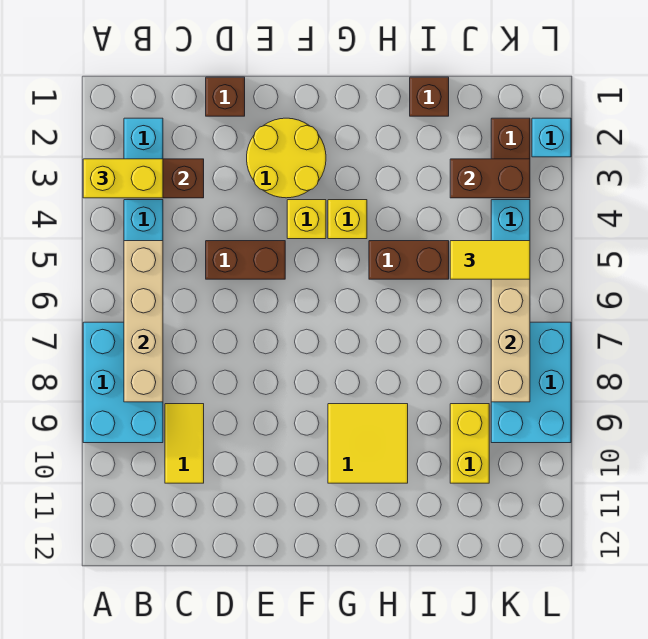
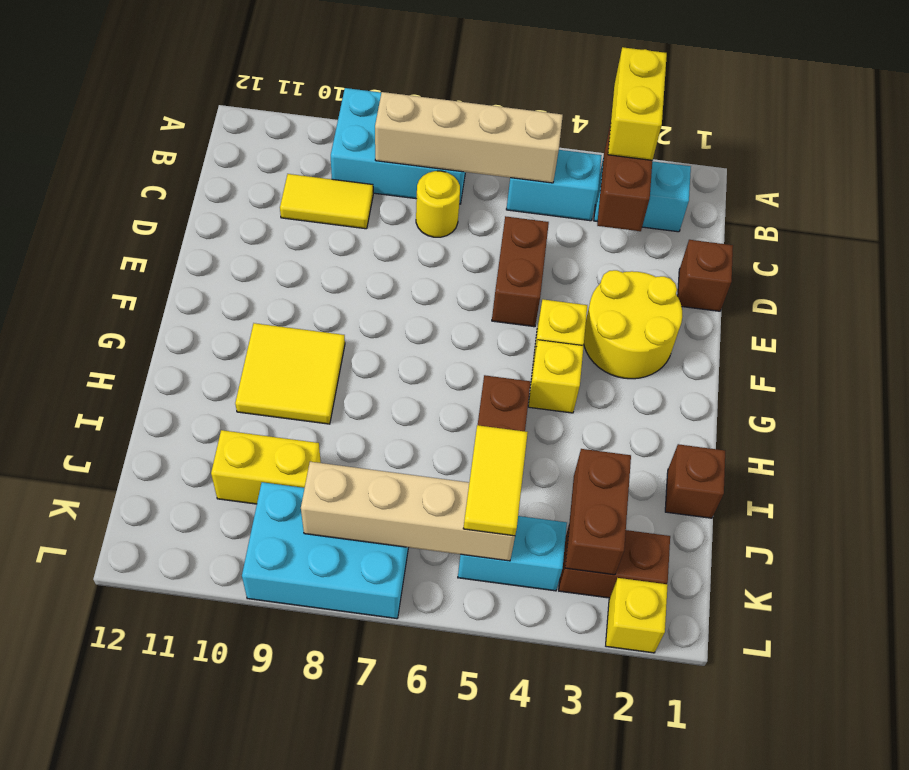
none -> yellow 1x1 round brick [416,171,460,237]
cyan 1x1 brick [532,118,571,157] -> yellow 1x1 brick [606,578,668,653]

